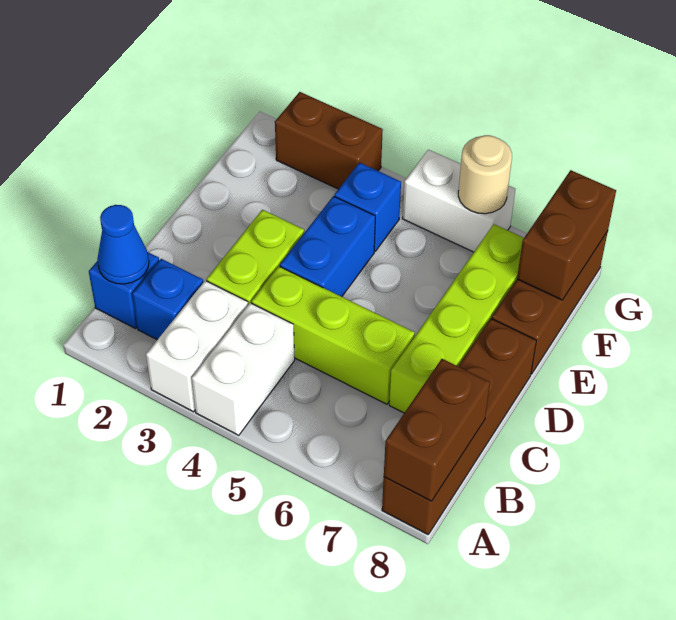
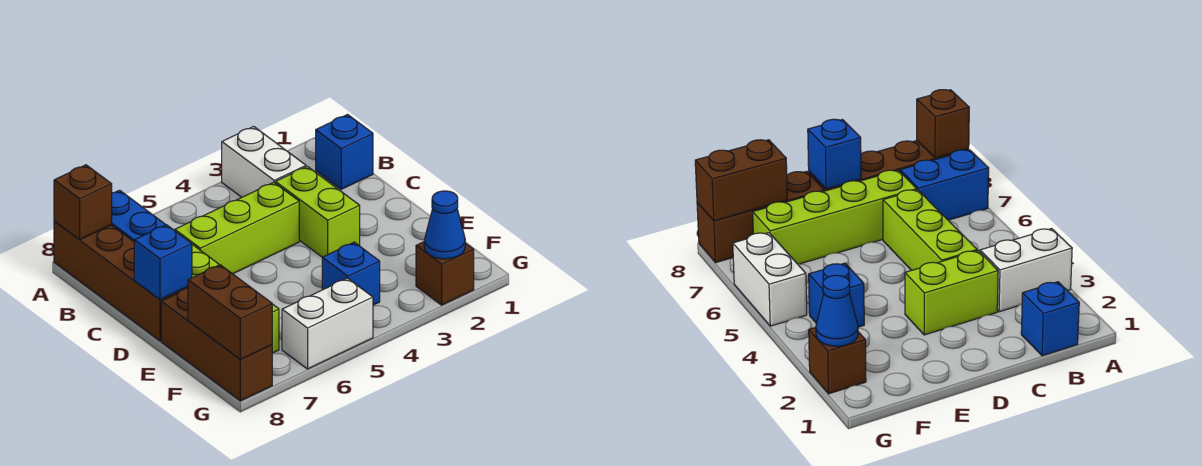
white 1x2 brick [192,303,295,435] -> none
brown 1x2 brick [384,359,490,501] -> brown 1x1 brick [54,165,112,240]
blue 1x1 cone [97,205,149,284] -> blue 1x1 cone moved to [424,191,465,259]
blue 1x1 brick [132,259,203,340] -> blue 1x1 brick moved to [134,225,192,300]
blue 1x2 brick [280,196,375,297] -> blue 1x2 brick moved to [112,190,166,241]
brown 1x2 brick [275,92,383,189] -> brown 1x1 brick [416,242,474,305]
tan 1x1 round brick [458,135,512,214] -> none

